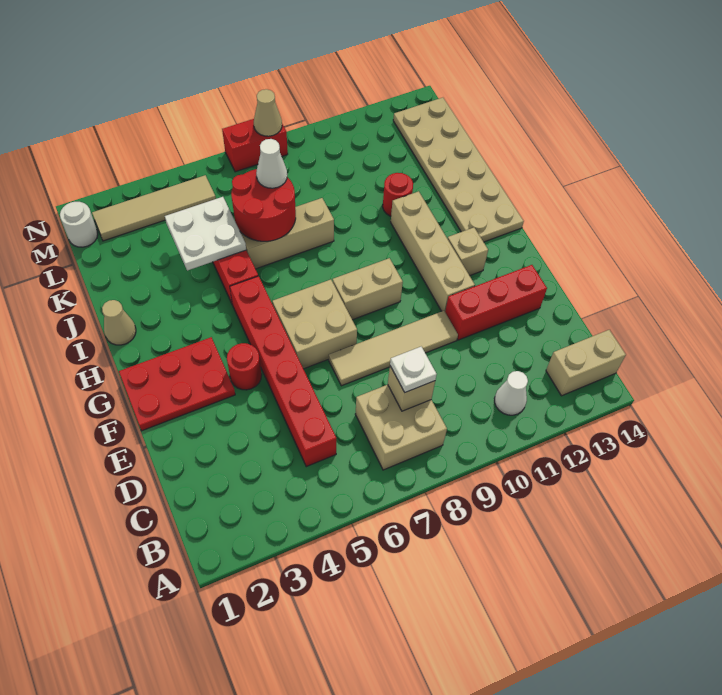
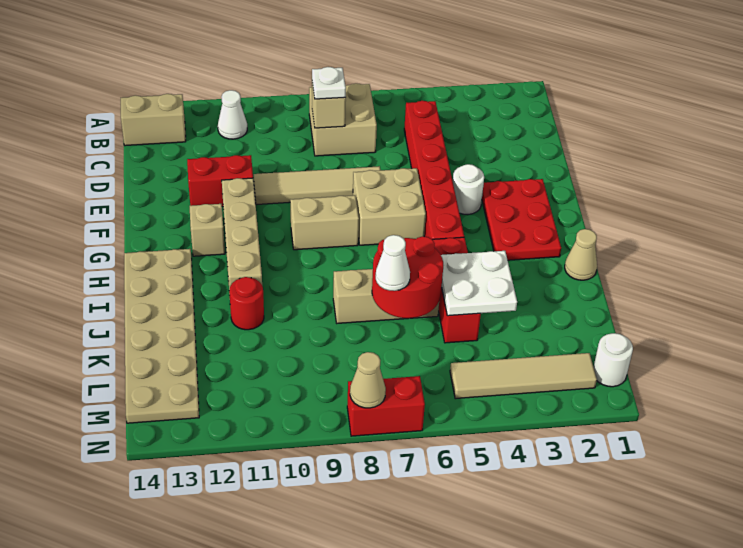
red 1x3 brick [445,265,547,340] -> red 1x2 brick [187,155,253,207]
red 2x3 plate [119,337,235,431] -> red 2x3 plate turned to [482,179,561,260]
red 1x1 round brick [227,343,262,390] -> white 1x1 round brick [453,164,484,214]

